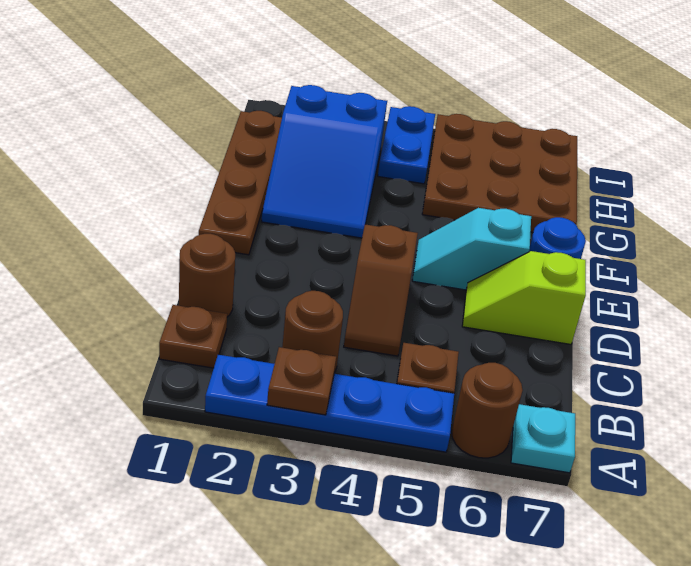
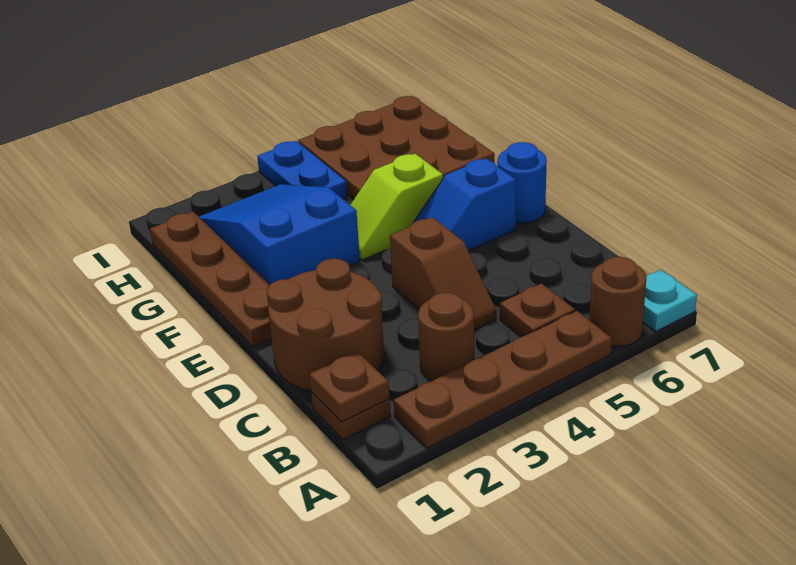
blue 1x4 plate [205,355,454,452] -> brown 1x4 plate [394,311,612,448]
brown 1x1 plate [267,347,336,415] -> brown 1x1 plate moved to [309,352,390,422]
brown 1x1 round brick [179,234,235,317] -> brown 2x2 round brick [267,259,384,391]
lime 1x2 slope [462,251,586,344] -> lime 1x2 slope moved to [351,154,443,260]
cyan 1x2 slope [412,208,531,290] -> blue 1x2 slope [413,158,516,251]
blue 2x3 slope [262,85,387,238] -> blue 2x3 slope turned to [199,184,360,285]

